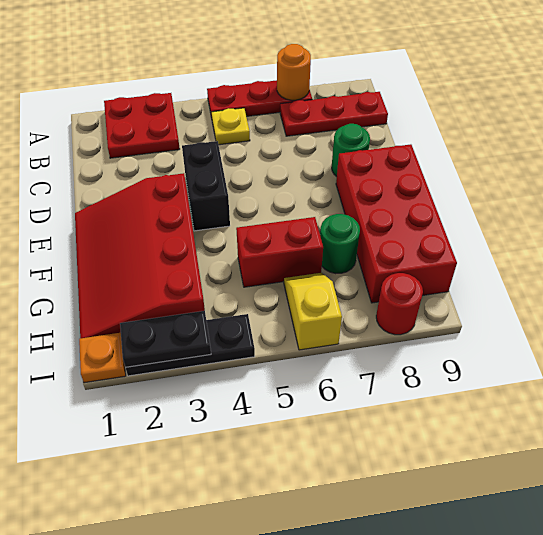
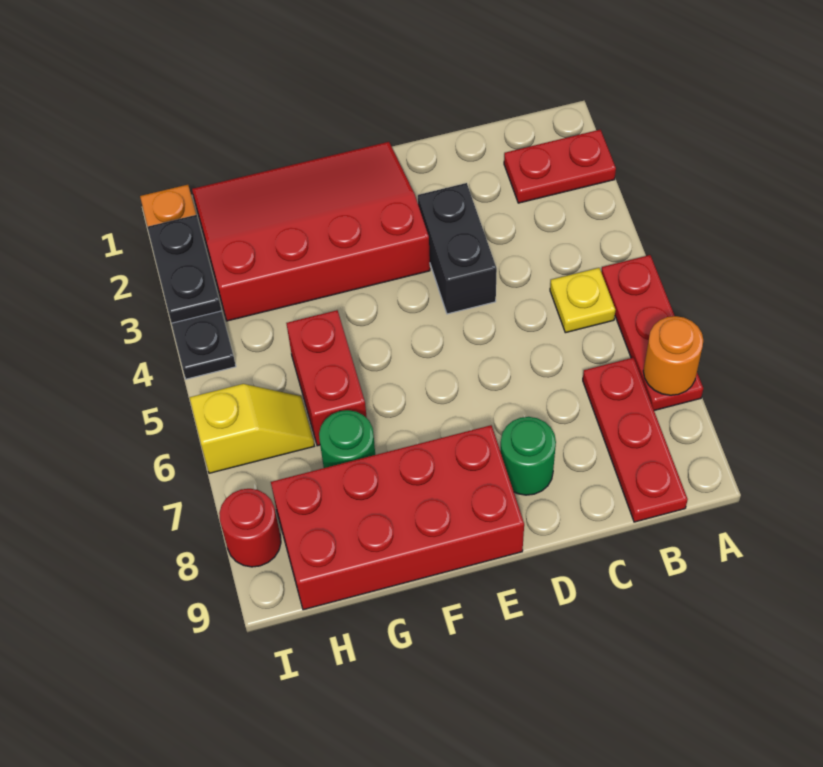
red 2x2 plate [104,93,180,158] -> red 1x2 plate [504,130,616,203]
black 1x2 brick [182,141,230,231] -> black 1x2 brick turned to [418,183,497,314]

